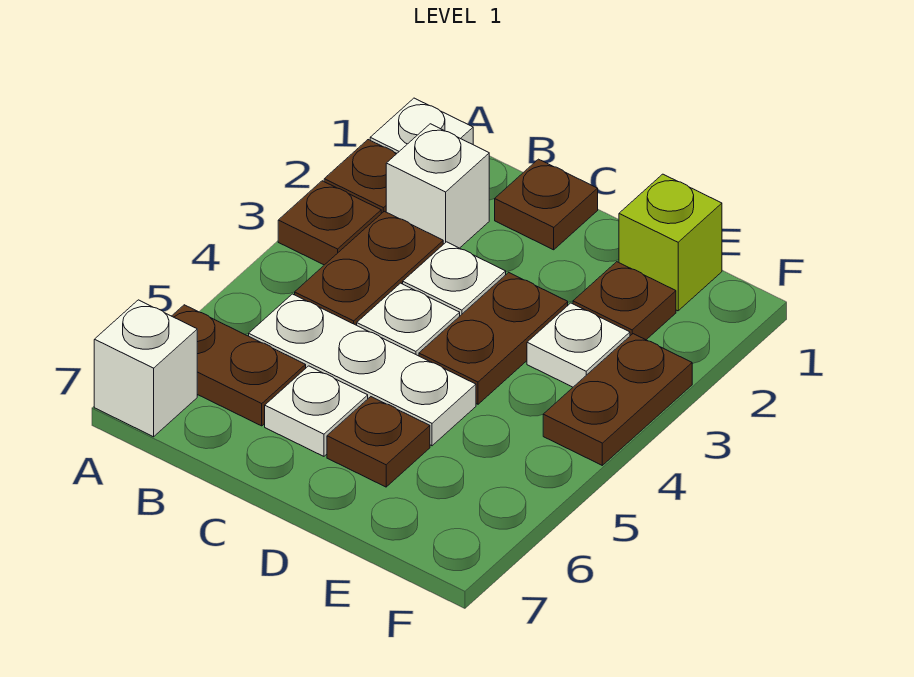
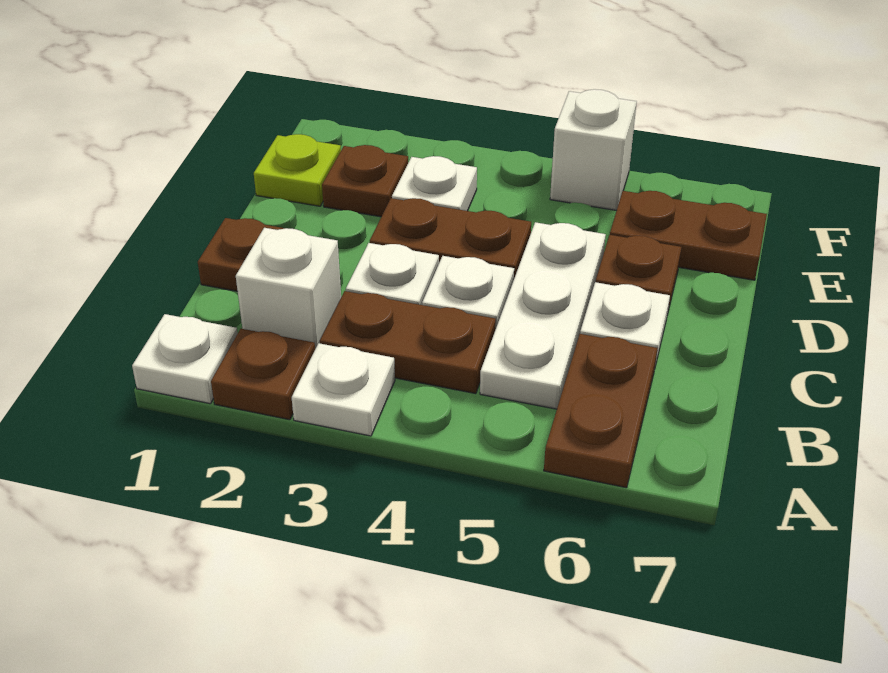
brown 1x1 plate [278,181,381,265] -> white 1x1 plate [292,343,395,436]
white 1x1 brick [94,300,197,437] -> white 1x1 brick moved to [550,89,637,211]
lime 1x1 brick [619,174,722,311] -> lime 1x1 plate [254,134,341,206]
brown 1x2 plate [543,334,692,465] -> brown 1x2 plate moved to [610,191,767,280]

